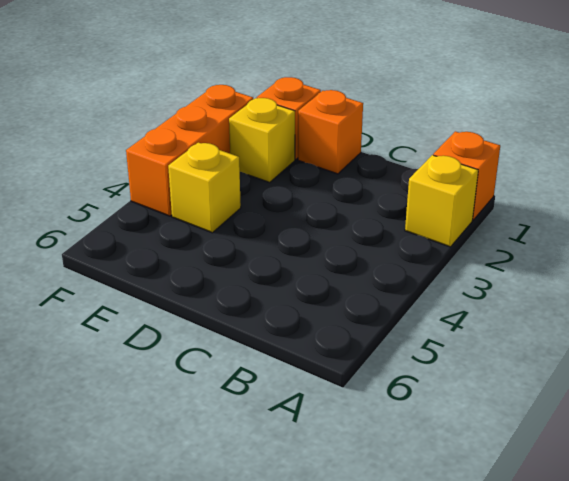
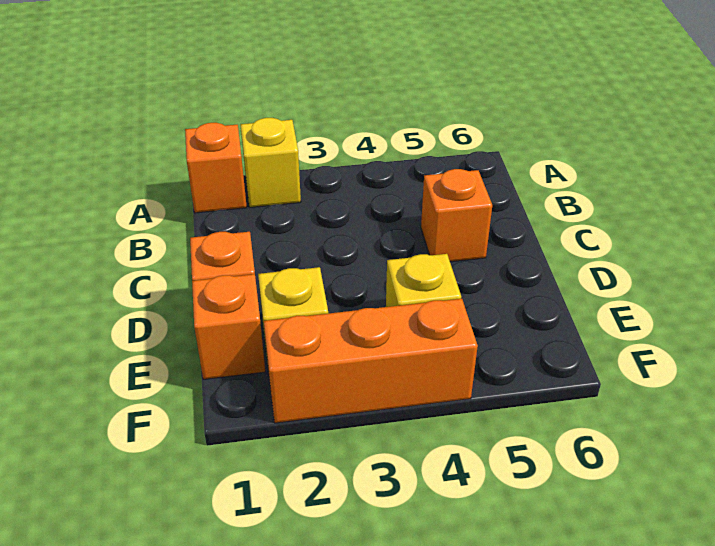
none -> orange 1x1 brick [421,169,492,262]

